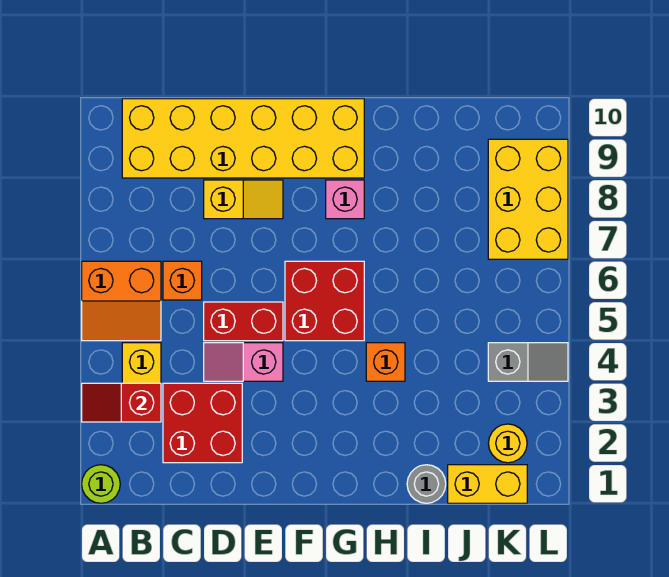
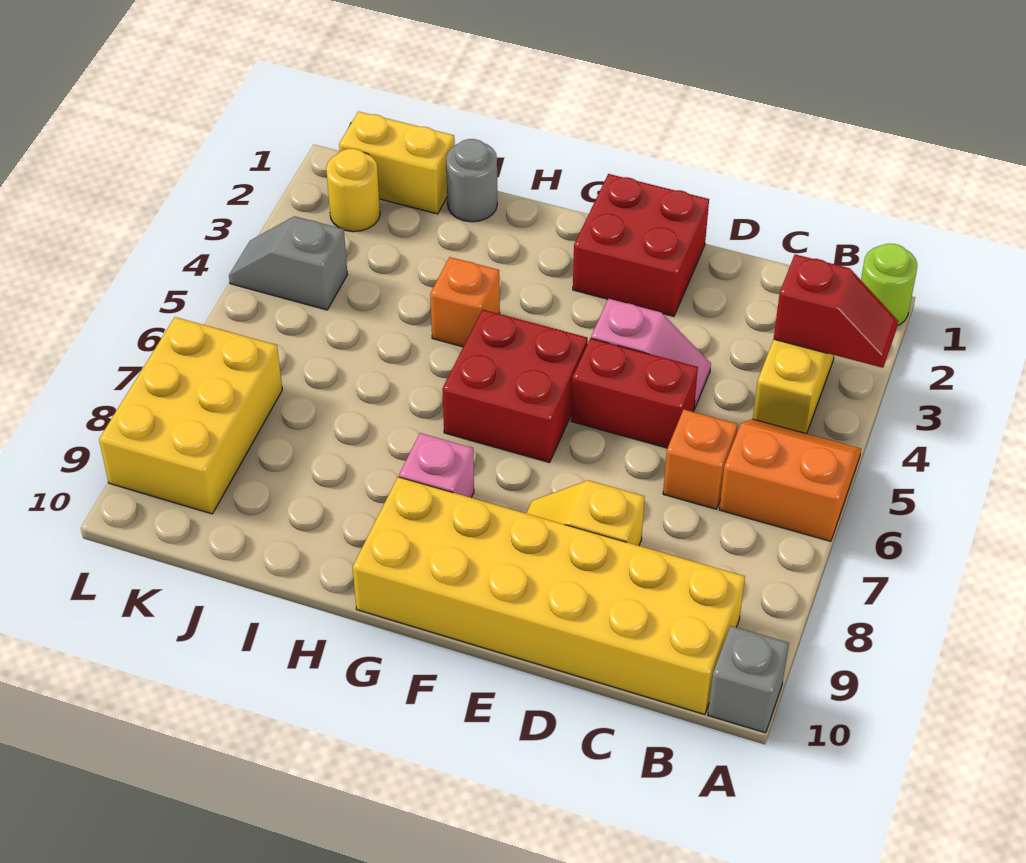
none -> grey 1x1 brick [708,626,789,733]
red 2x2 brick [163,383,242,463] -> red 2x2 brick moved to [573,174,709,316]

